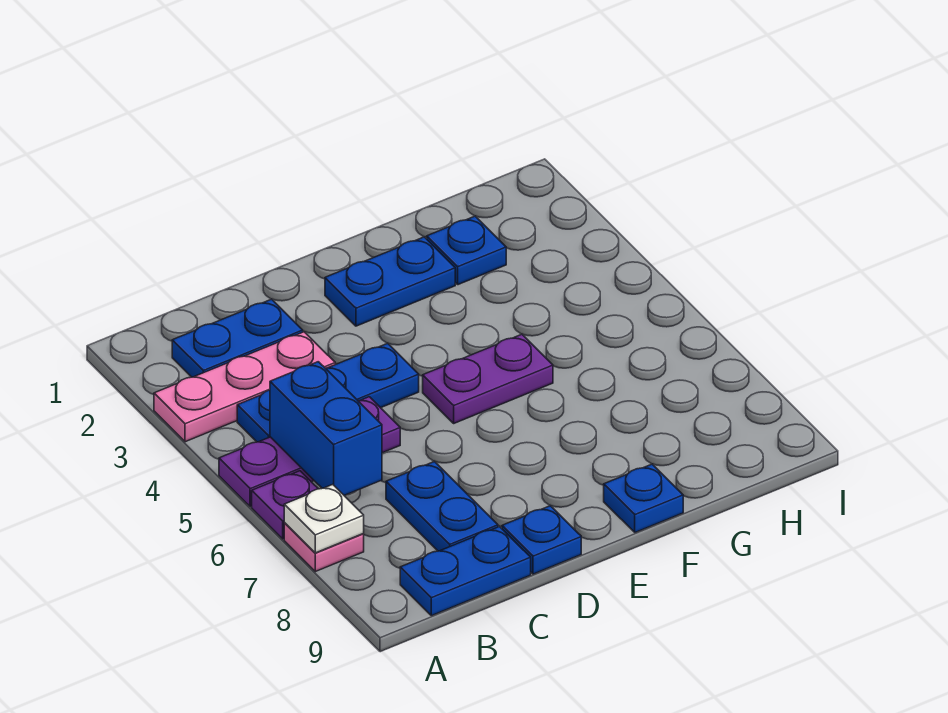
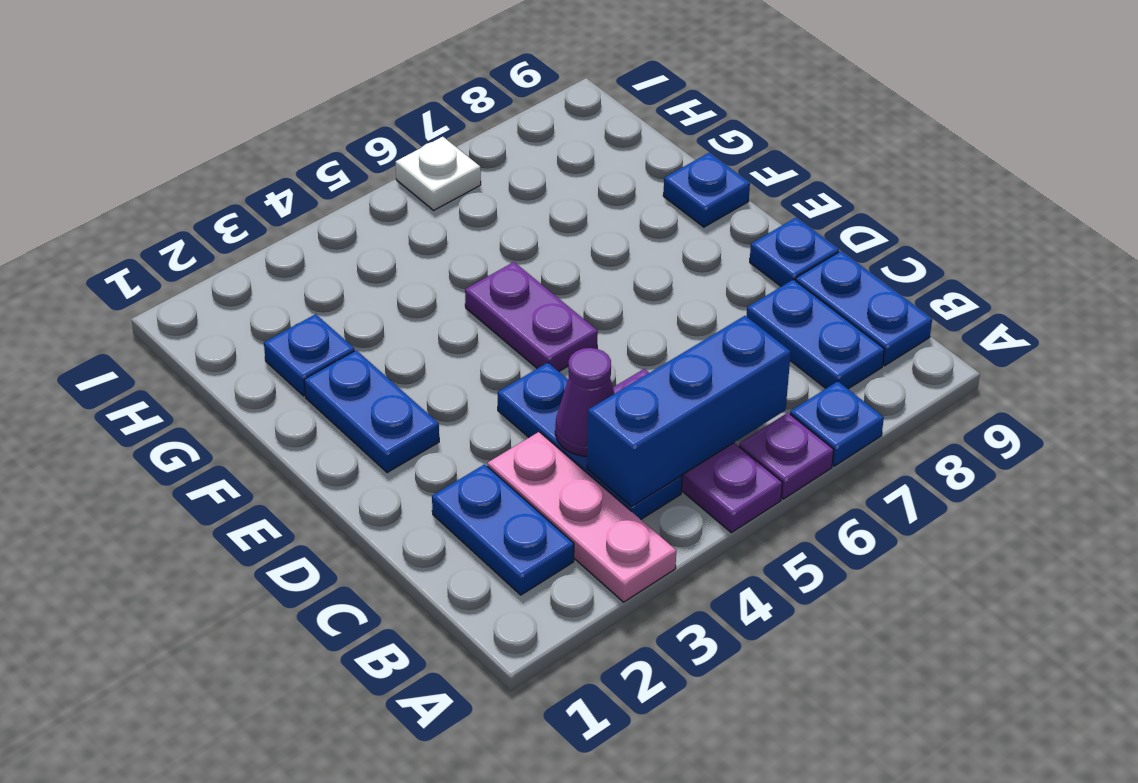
pink 1x1 plate [284,523,364,572] -> blue 1x1 plate [790,381,884,466]
white 1x1 plate [284,484,364,553] -> white 1x1 plate moved to [396,137,481,210]
blue 1x2 brick [270,362,382,495] -> blue 1x3 brick [587,316,791,507]
none -> purple 1x1 cone [555,348,615,456]
blue 1x2 plate [386,461,498,551] -> blue 1x2 plate turned to [747,279,884,389]

